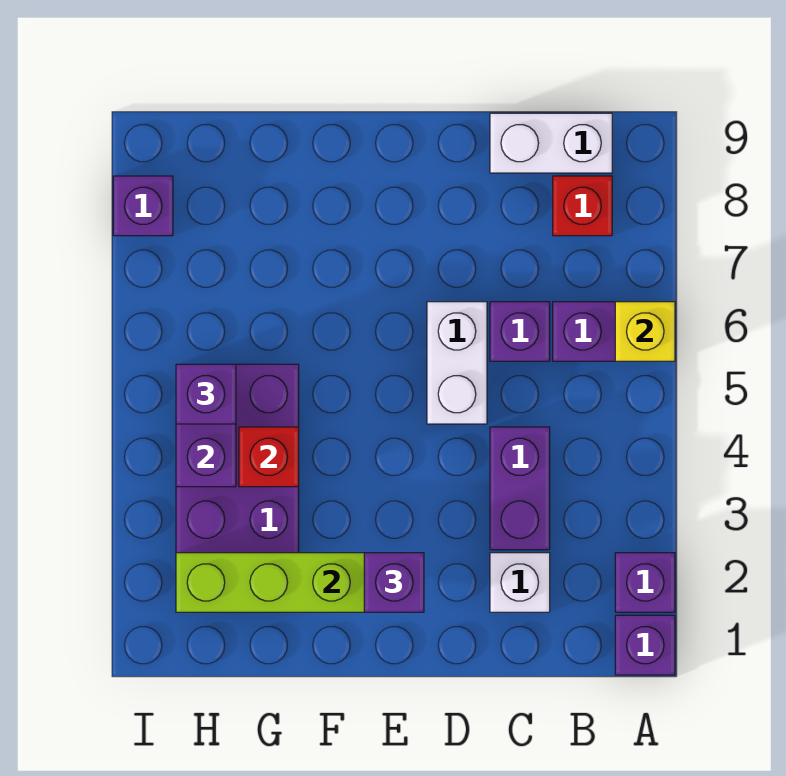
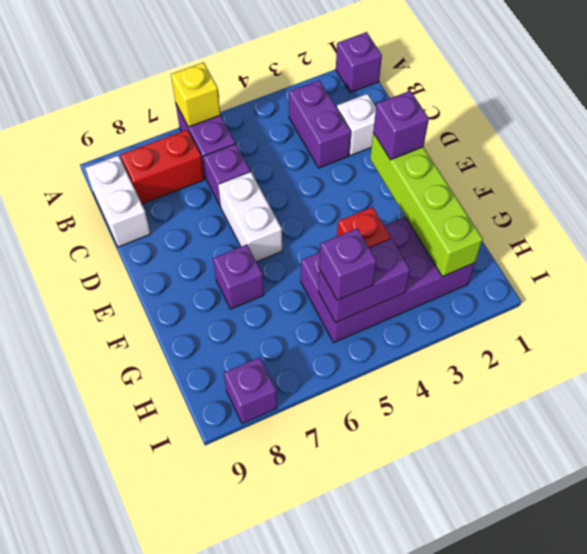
purple 1x1 brick [615,553,675,612] -> purple 1x1 brick moved to [213,245,264,309]
red 1x1 brick [553,176,612,236] -> red 1x2 brick [121,130,204,204]
purple 1x2 brick [490,427,550,550] -> purple 1x2 brick turned to [289,80,351,168]
white 1x2 brick [427,302,487,424] -> white 1x2 brick turned to [218,172,282,262]

